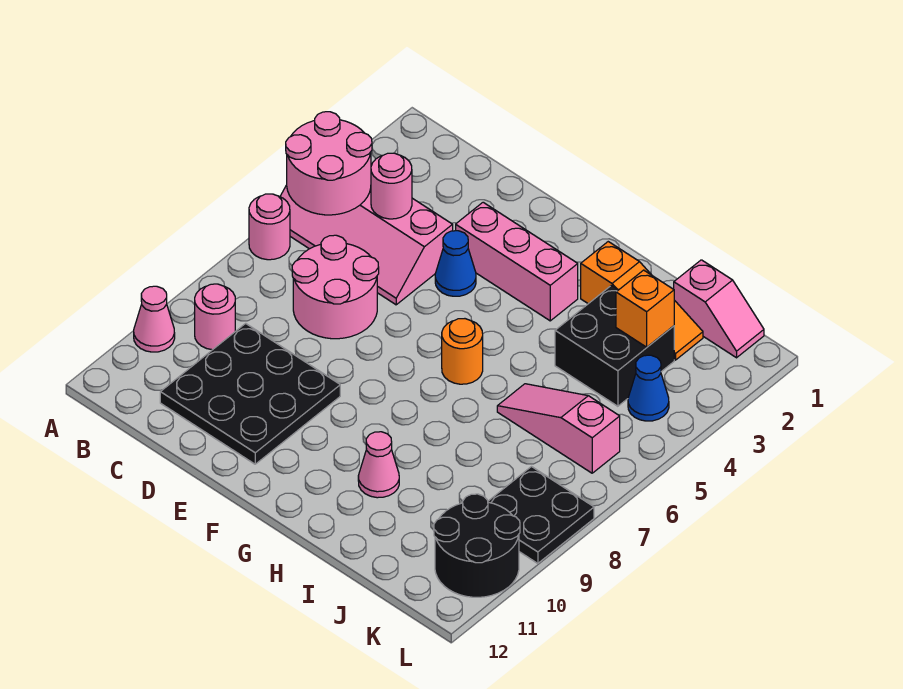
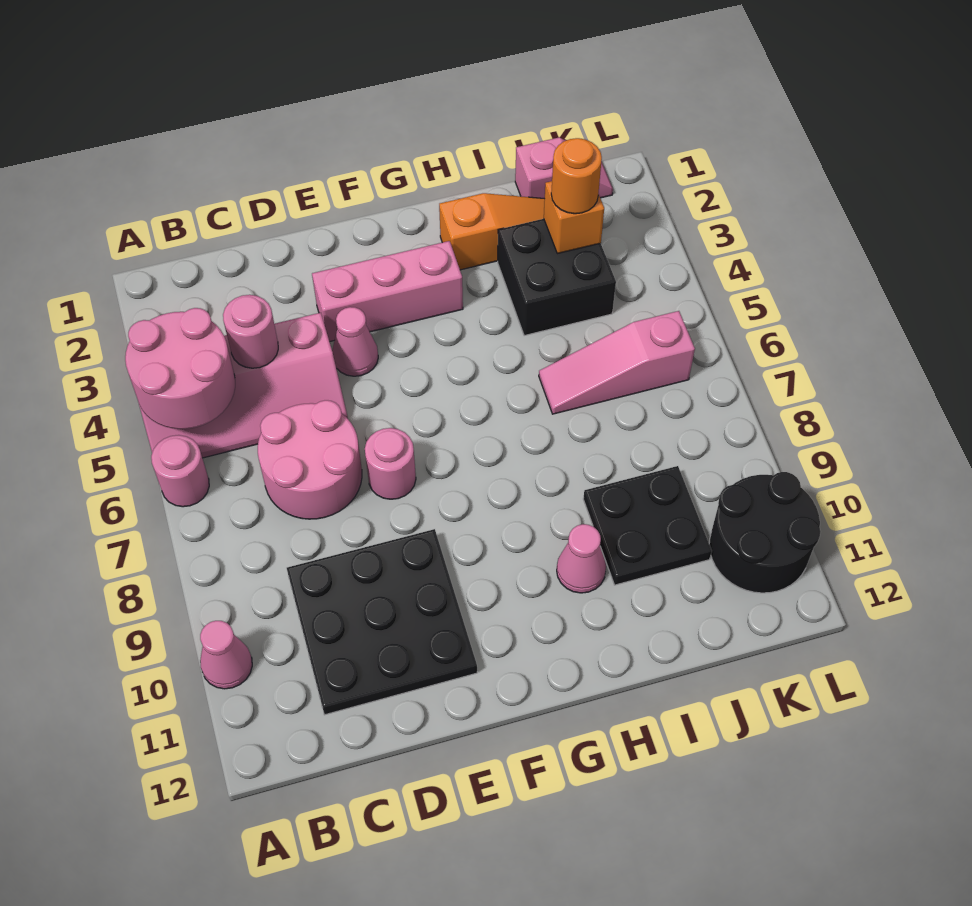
pink 1x1 round brick [195,284,235,350] -> pink 1x1 round brick moved to [365,428,416,499]
blue 1x1 cone [435,231,476,296] -> pink 1x1 cone [332,307,378,376]
orange 1x1 round brick [442,319,483,384] -> orange 1x1 round brick moved to [551,138,602,214]
blue 1x1 cone [628,355,669,421] -> none
black 2x2 plate [488,467,594,563] -> black 2x2 plate moved to [583,466,712,585]

